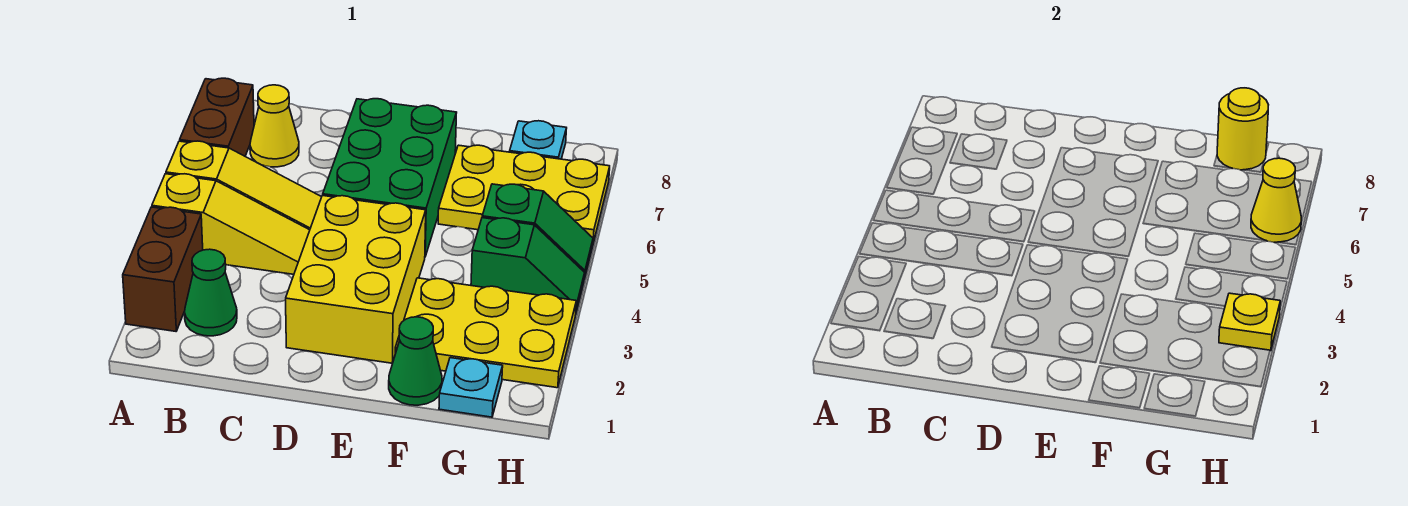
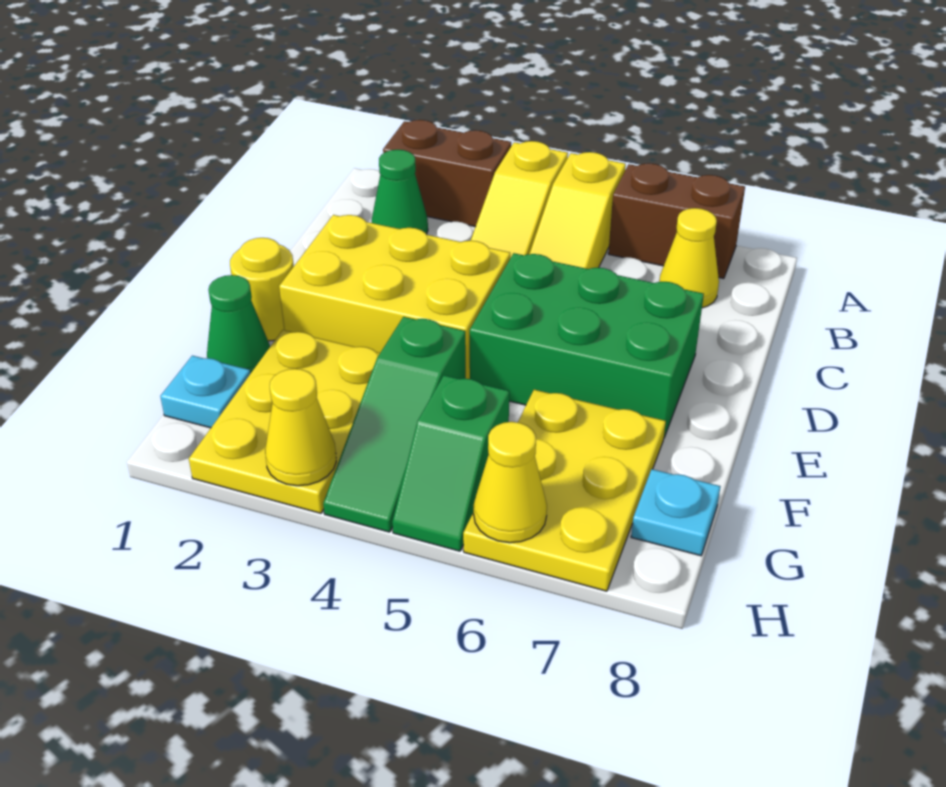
green 1x2 slope [471,218,585,312] -> green 1x3 slope [323,317,466,532]
yellow 1x1 round brick [1217,88,1268,170] -> yellow 1x1 round brick moved to [230,238,294,341]
yellow 1x1 plate [1219,293,1280,351] -> yellow 1x1 cone [265,369,336,486]

